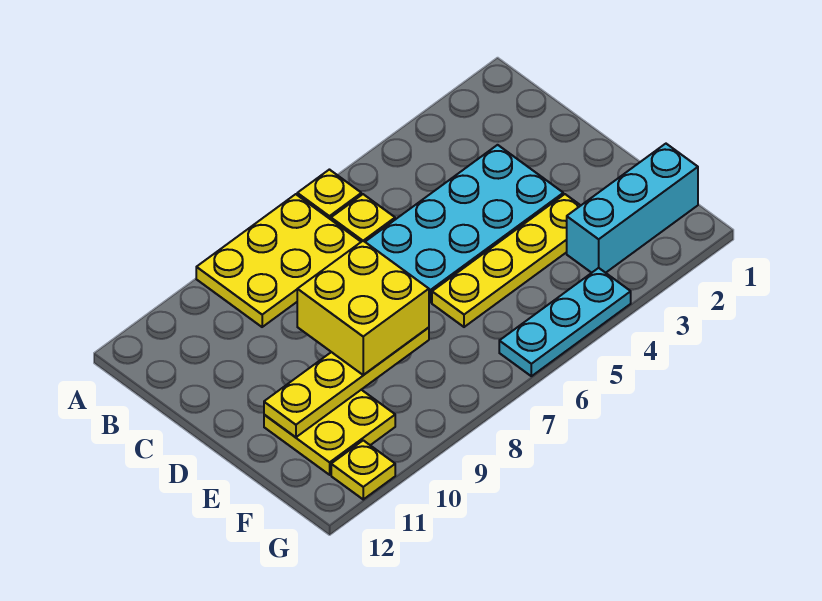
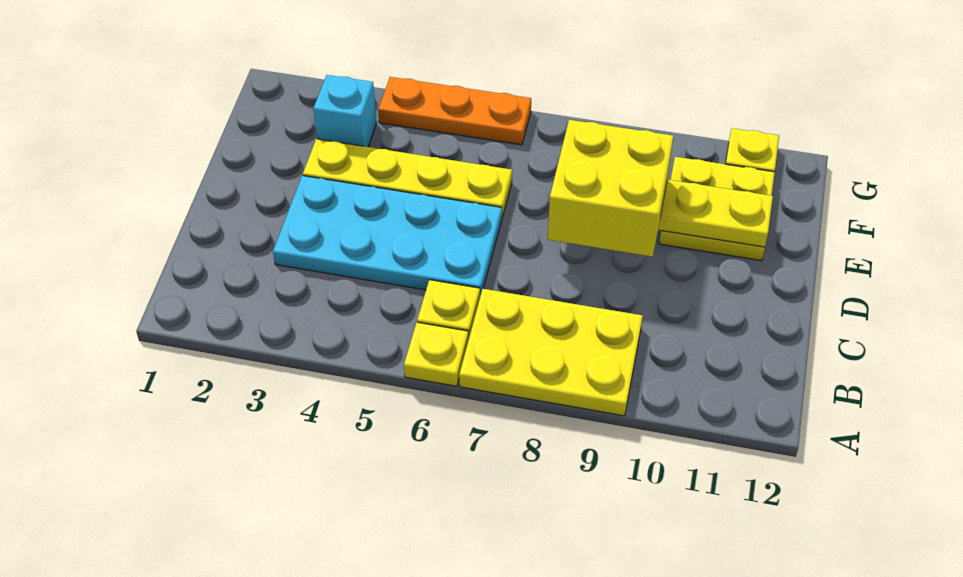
cyan 1x3 brick [567,144,698,273] -> cyan 1x1 brick [313,75,376,147]
cyan 1x3 plate [499,268,631,376] -> orange 1x3 plate [378,77,531,145]

